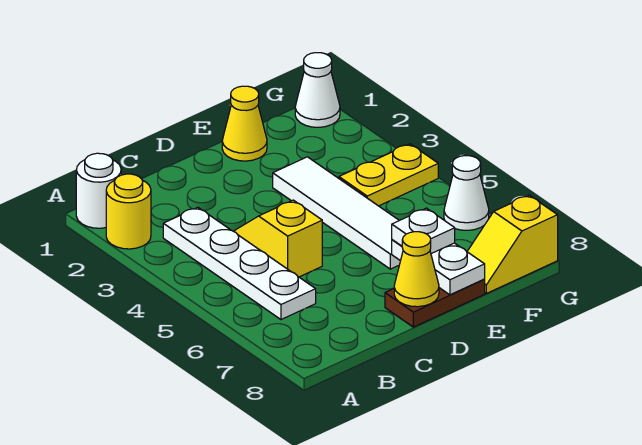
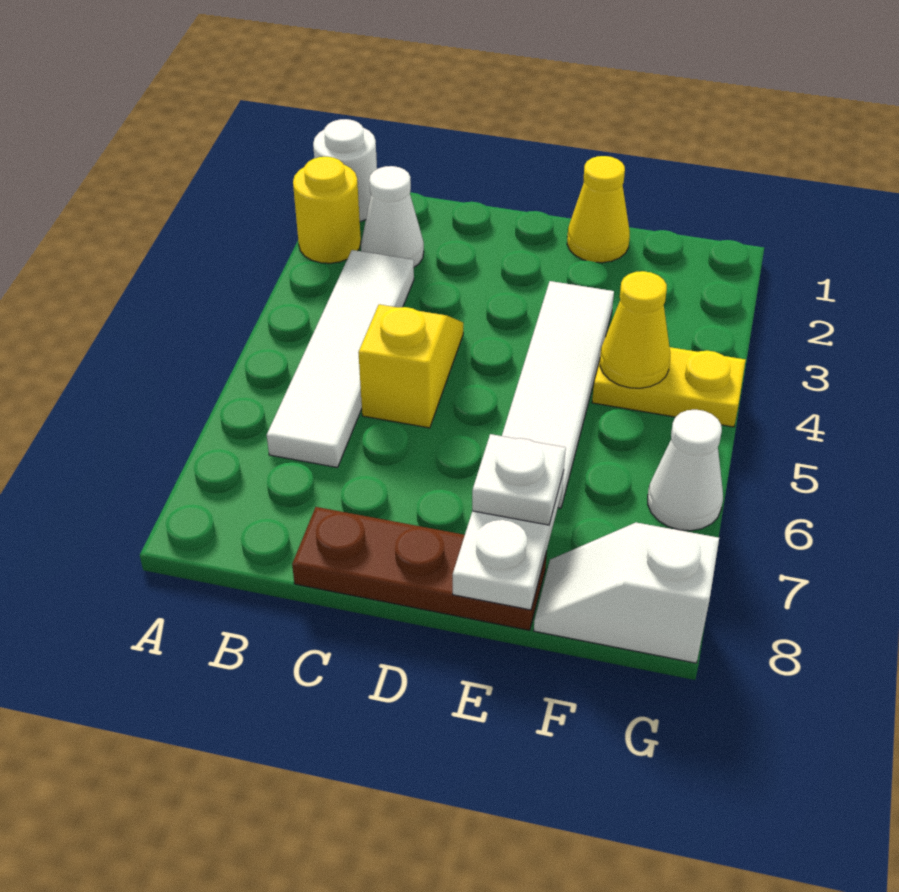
white 1x4 plate [163,207,316,319] -> white 1x4 tile [267,250,414,468]
brown 1x2 plate [385,279,485,327] -> brown 1x3 plate [292,507,547,630]
yellow 1x1 cone [394,232,439,307] -> yellow 1x1 cone moved to [600,271,670,388]
yellow 1x2 slope [467,195,558,293] -> white 1x2 slope [534,523,719,663]
white 1x1 cone [295,53,340,127] -> white 1x1 cone moved to [361,166,424,267]

